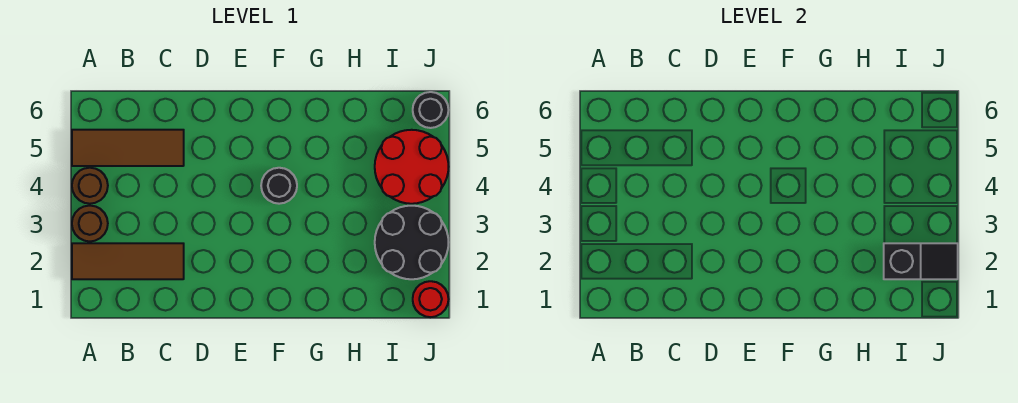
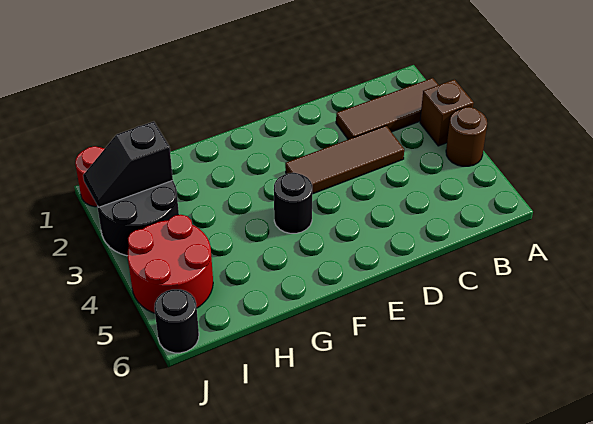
brown 1x1 round brick [72,206,108,241] -> brown 1x1 brick [420,79,474,146]
brown 1x3 tile [72,130,184,166] -> brown 1x3 tile moved to [285,126,404,194]

